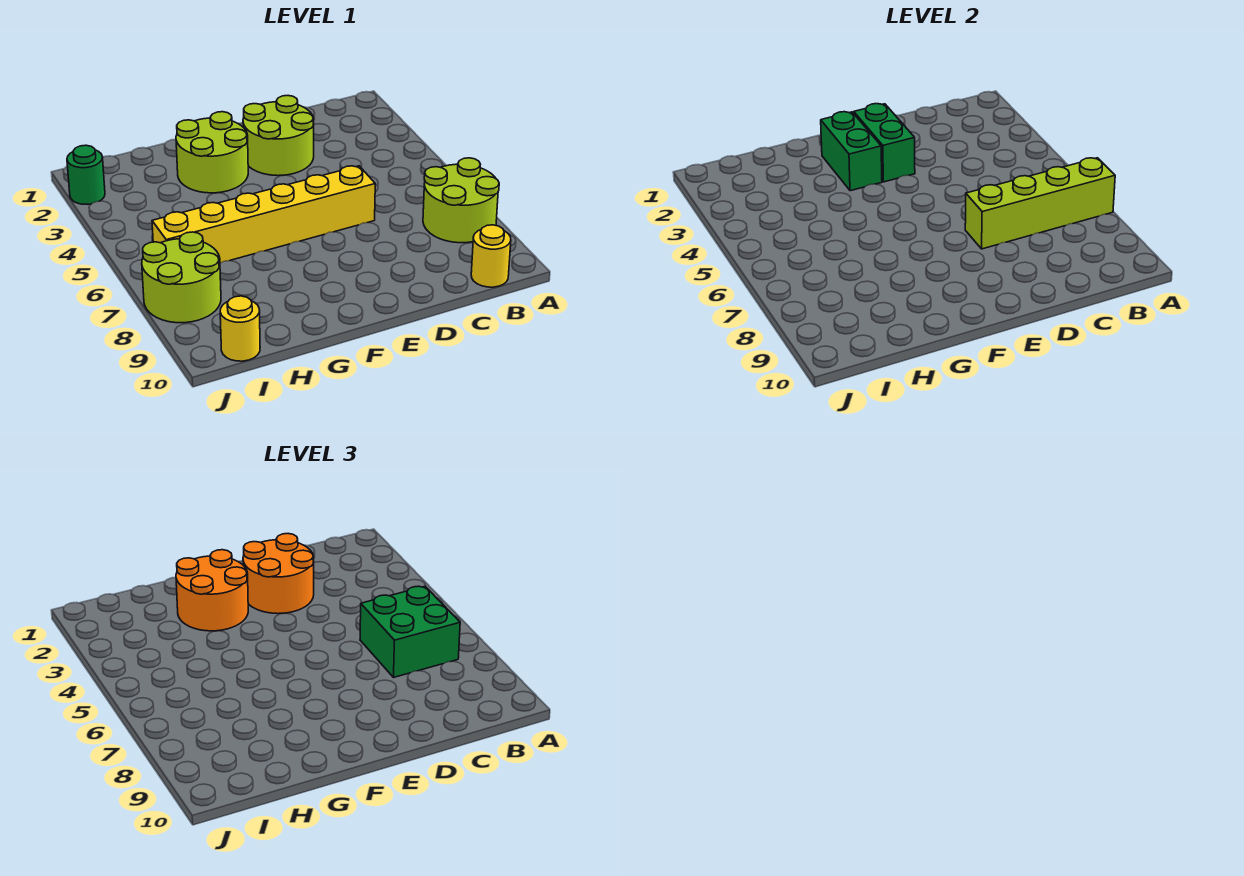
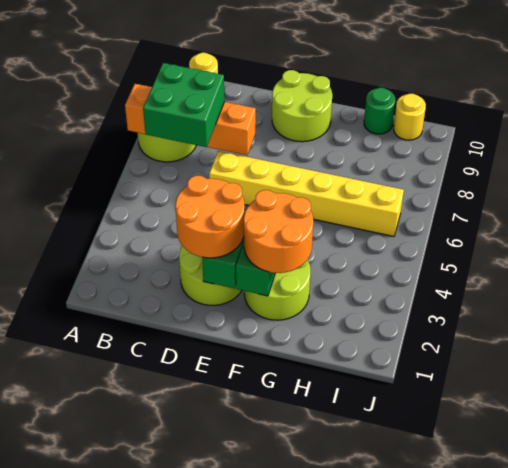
lime 1x4 brick [965,158,1115,249] -> orange 1x4 brick [125,84,256,155]
lime 2x2 round brick [142,232,221,323] -> lime 2x2 round brick moved to [272,70,332,142]
green 1x1 round brick [67,145,105,204] -> green 1x1 round brick moved to [364,88,395,134]

